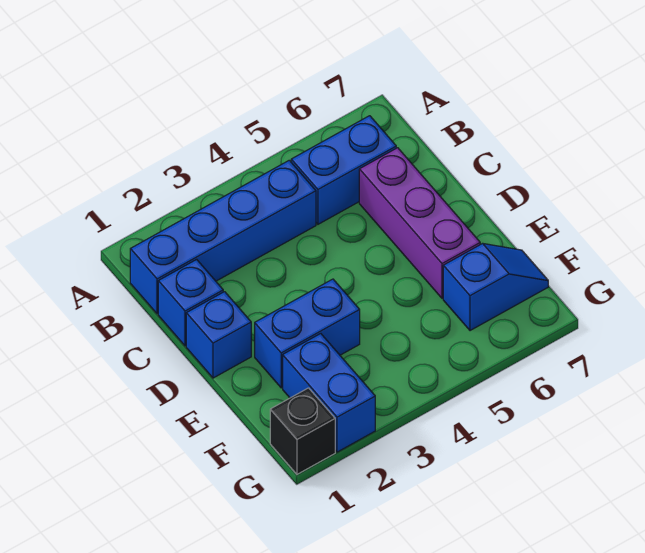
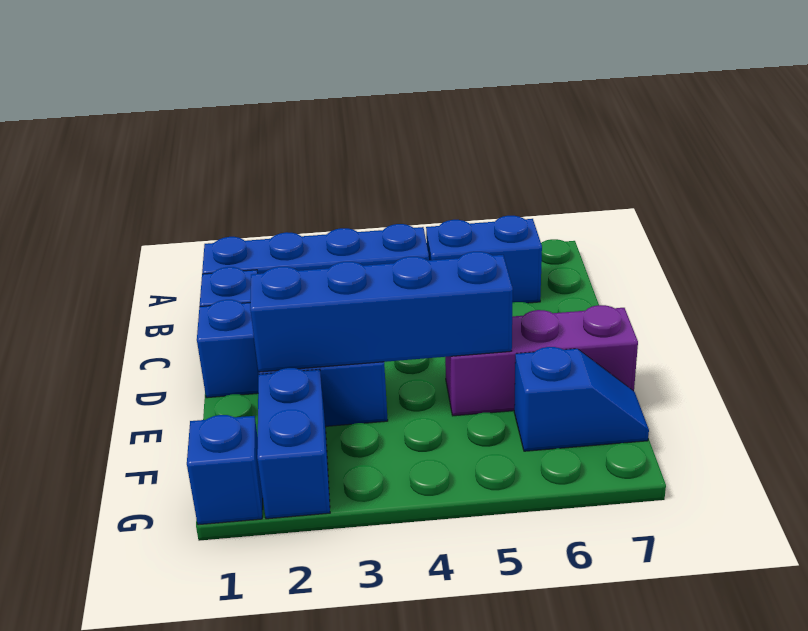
purple 1x3 brick [359,148,480,298] -> purple 1x3 brick turned to [445,305,638,416]
none -> blue 1x4 brick [250,252,513,372]
black 1x1 brick [270,388,335,474] -> blue 1x1 brick [187,415,263,525]

